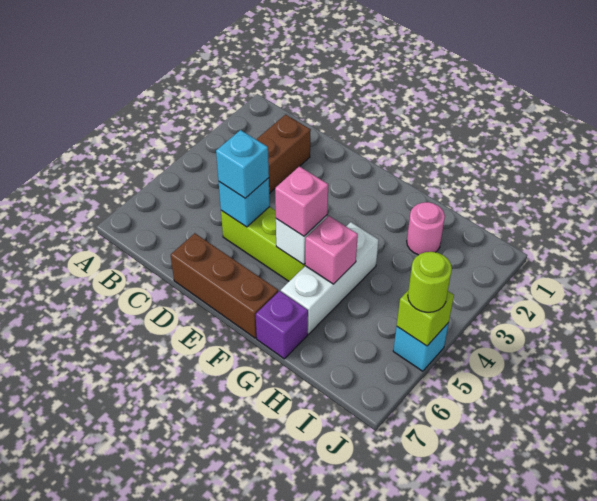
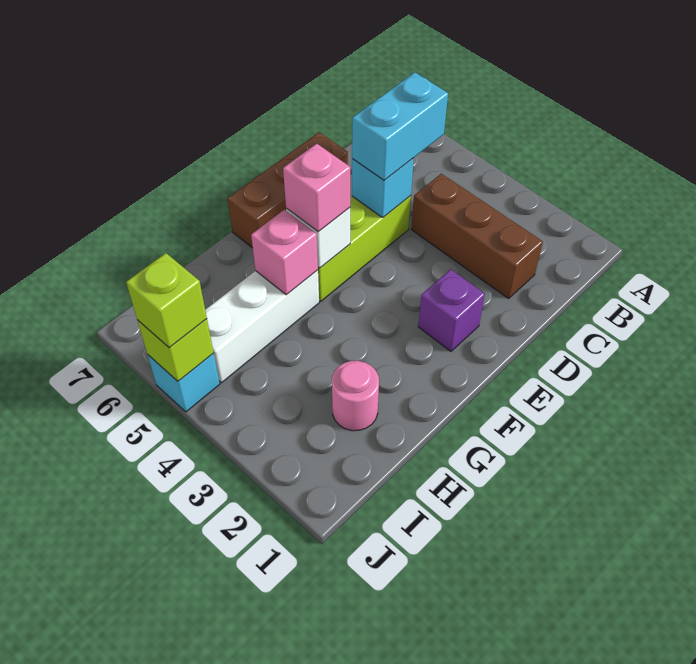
cyan 1x1 brick [216,130,269,198] -> cyan 1x2 brick [352,72,448,180]
white 1x3 brick [281,222,378,334] -> white 1x3 brick turned to [205,270,319,383]
purple 1x1 brick [256,291,308,359] -> purple 1x1 brick moved to [418,269,485,351]
lime 1x1 round brick [408,252,452,312] -> lime 1x1 brick [126,253,207,348]

